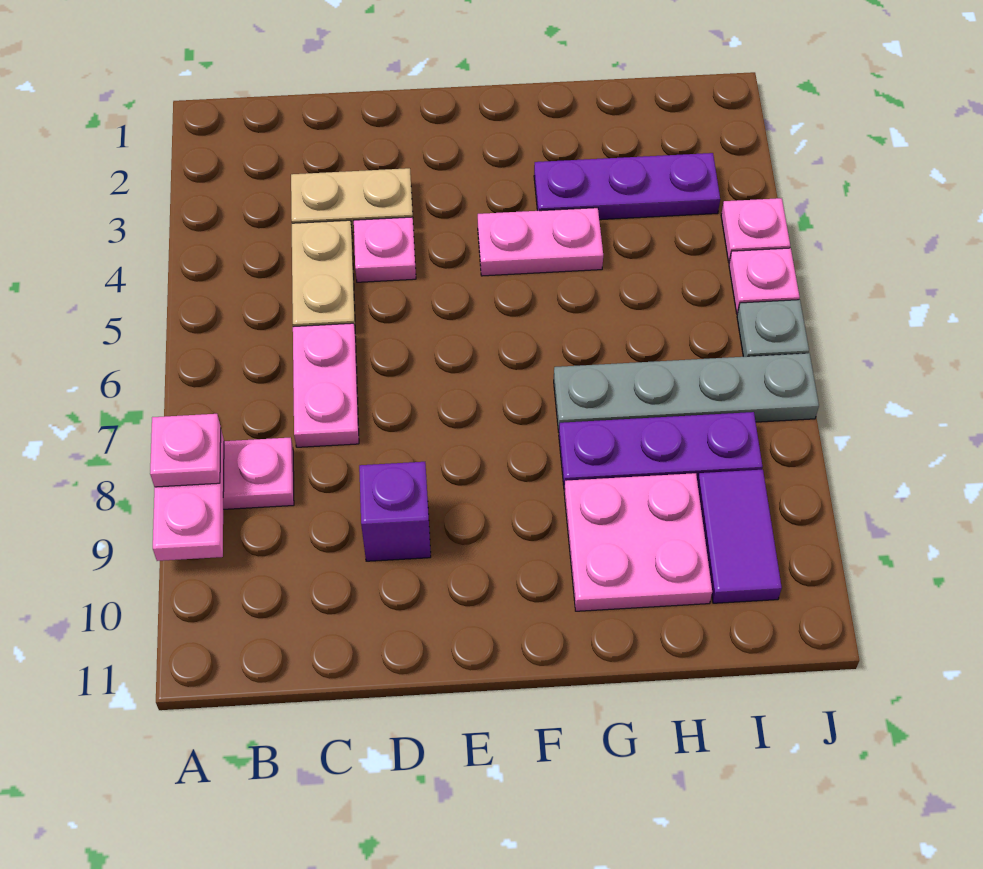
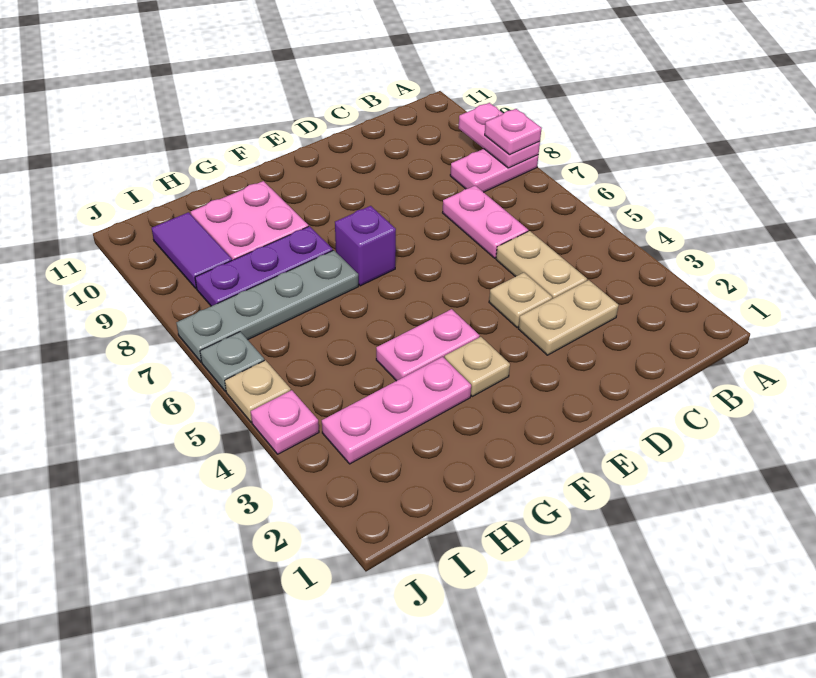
pink 1x1 plate [354,217,416,282] -> tan 1x1 plate [489,273,552,327]
purple 1x1 brick [359,462,431,561] -> purple 1x1 brick moved to [335,206,396,286]
none -> tan 1x1 plate [444,337,510,396]
purple 1x3 plate [534,153,720,220] -> pink 1x3 plate [322,357,471,464]
pink 1x1 plate [729,248,800,314] -> tan 1x1 plate [225,360,291,422]

